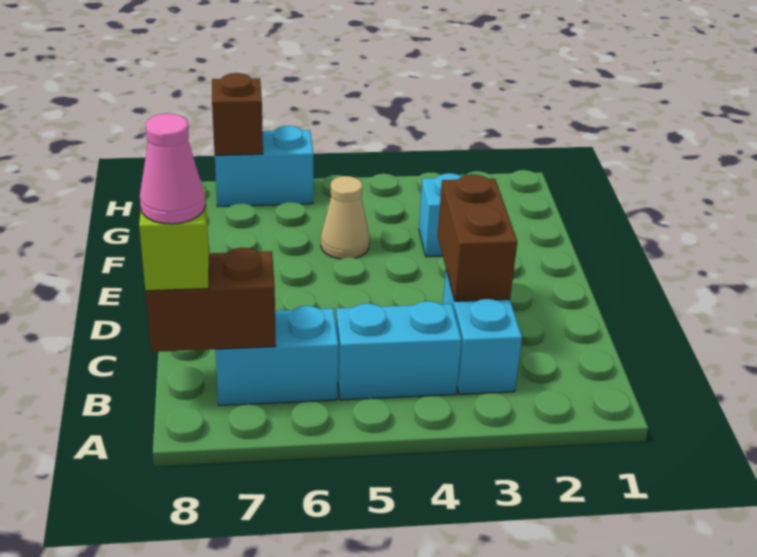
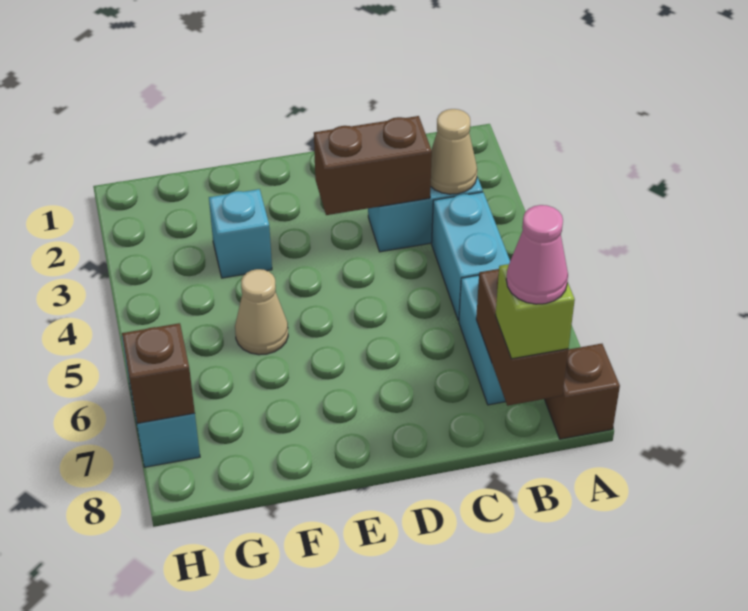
none -> brown 1x1 brick [545,344,620,439]
none -> tan 1x1 cone [431,109,477,194]

